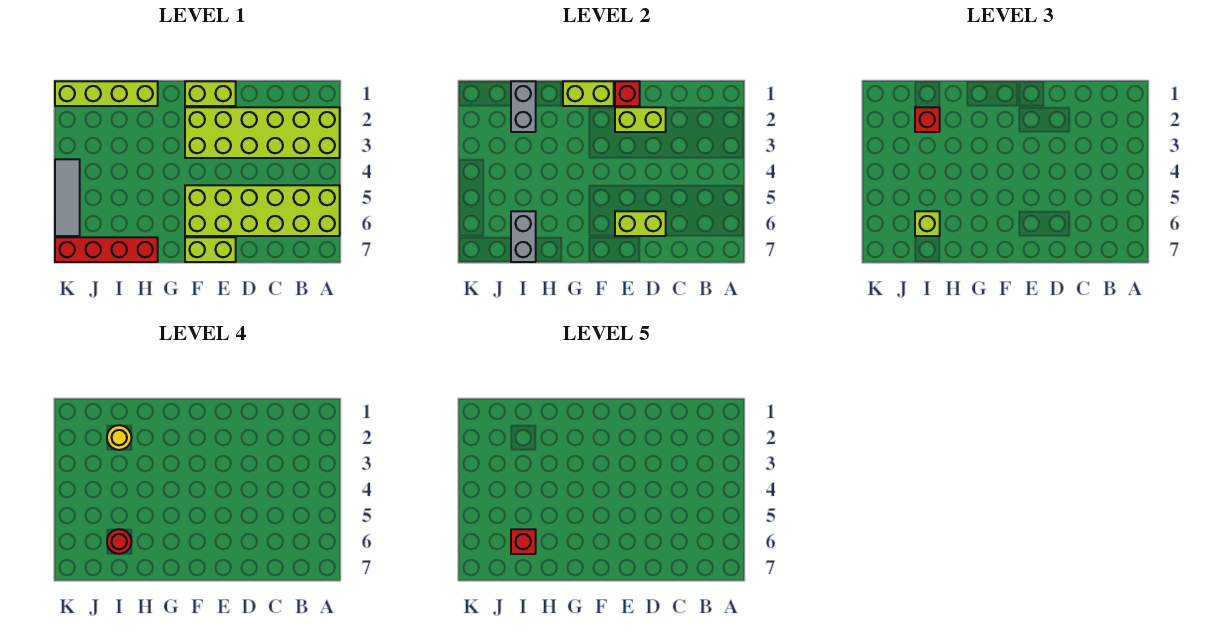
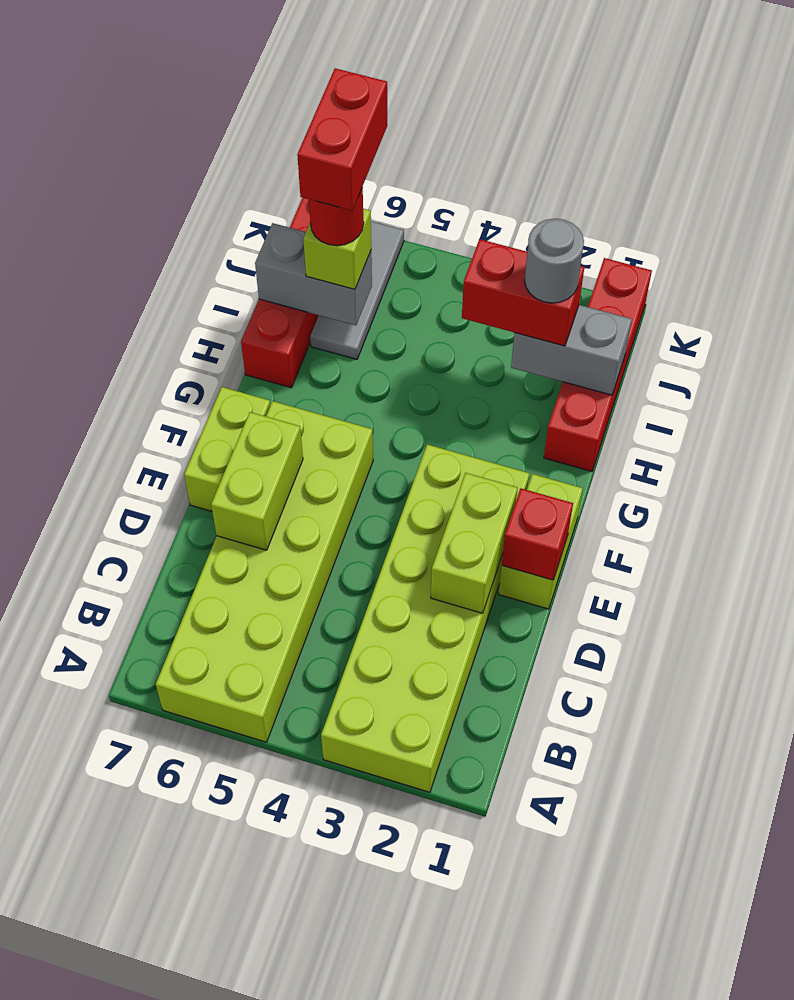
lime 1x2 brick [563,81,614,106] -> none
lime 1x4 brick [55,81,158,106] -> red 1x4 brick [544,258,652,471]
red 1x1 brick [915,107,940,132] -> red 1x2 brick [462,239,584,346]
yellow 1x1 round brick [107,425,132,450] -> grey 1x1 round brick [525,219,584,303]
red 1x1 brick [511,529,536,554] -> red 1x2 brick [297,68,387,210]
grey 1x3 tile [55,159,80,236] -> grey 1x3 tile turned to [310,221,404,359]

